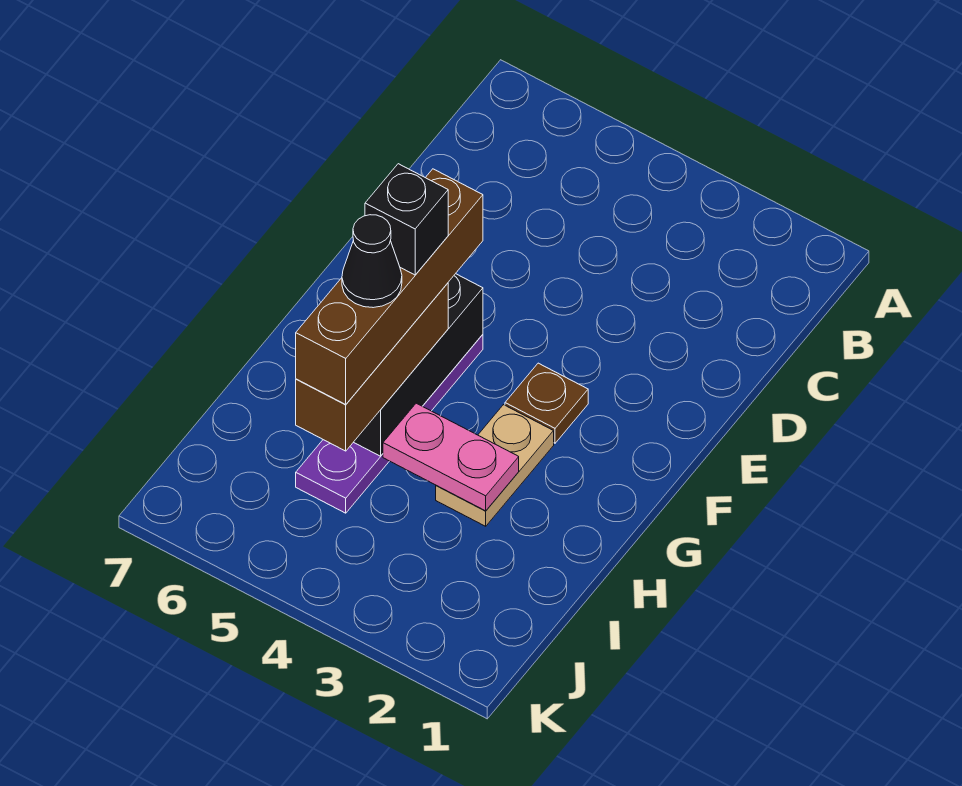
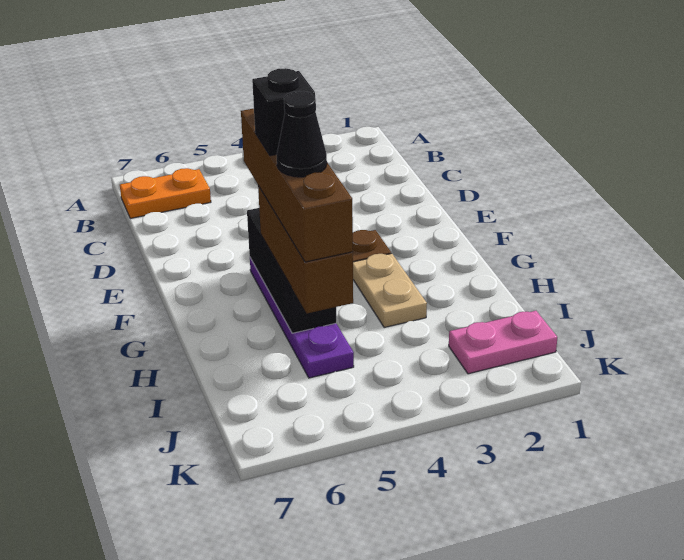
none -> orange 1x2 plate [120,168,211,218]
pink 1x2 plate [383,403,519,511] -> pink 1x2 plate moved to [449,311,557,374]

